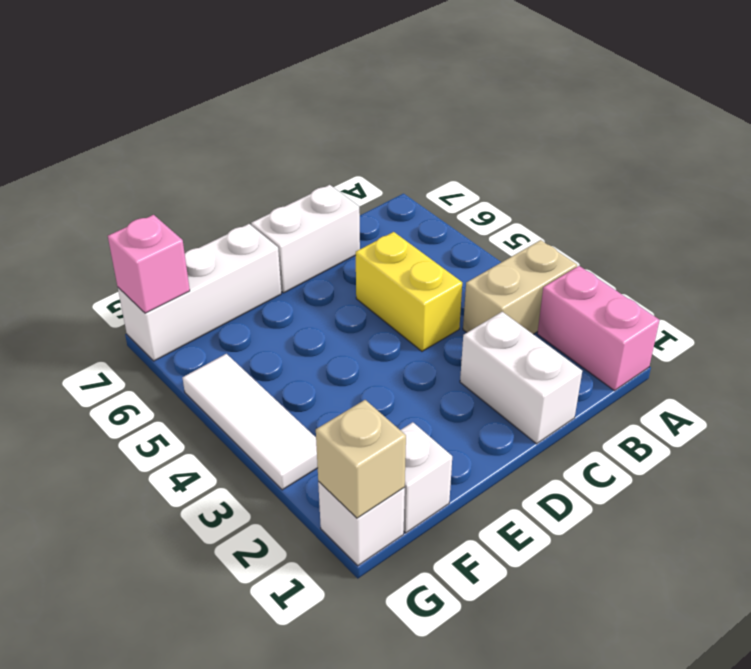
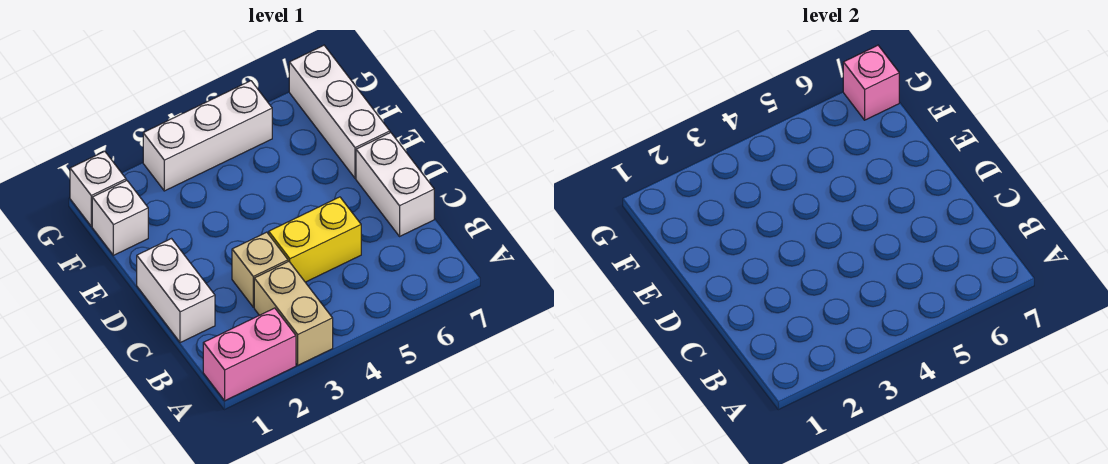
white 1x2 brick [460,312,582,444] -> white 1x2 brick turned to [137,239,215,343]
tan 1x1 brick [316,400,406,518] -> tan 1x1 brick moved to [232,232,288,307]
white 1x3 tile [183,354,318,490] -> white 1x3 brick [143,81,272,191]

